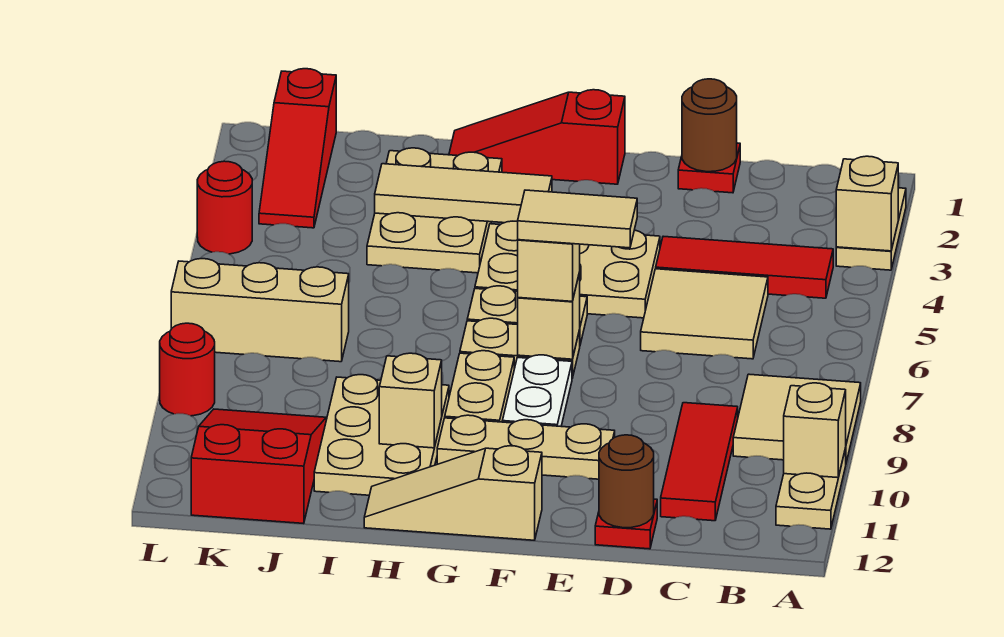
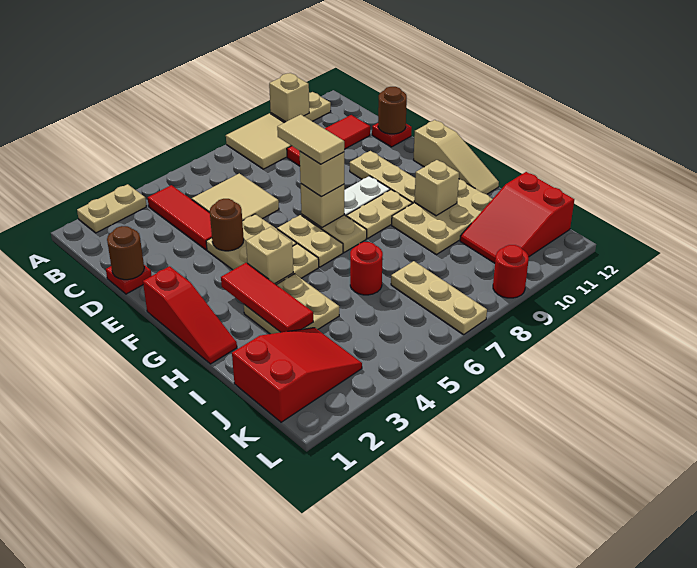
tan 1x1 brick [836,156,898,251] -> tan 1x1 brick moved to [246,227,293,283]
none -> brown 1x1 round brick [210,199,244,251]
tan 1x3 tile [375,164,552,223] -> red 1x3 tile [221,263,313,332]
tan 2x3 plate [367,148,502,273] -> tan 2x2 plate [244,274,339,334]
tan 1x3 brick [171,259,349,362] -> tan 1x3 plate [391,261,487,334]
red 1x3 slope [259,69,336,228] -> red 2x3 slope [232,328,362,422]
red 1x1 round brick [197,161,252,254] -> red 1x1 round brick moved to [350,242,383,295]

